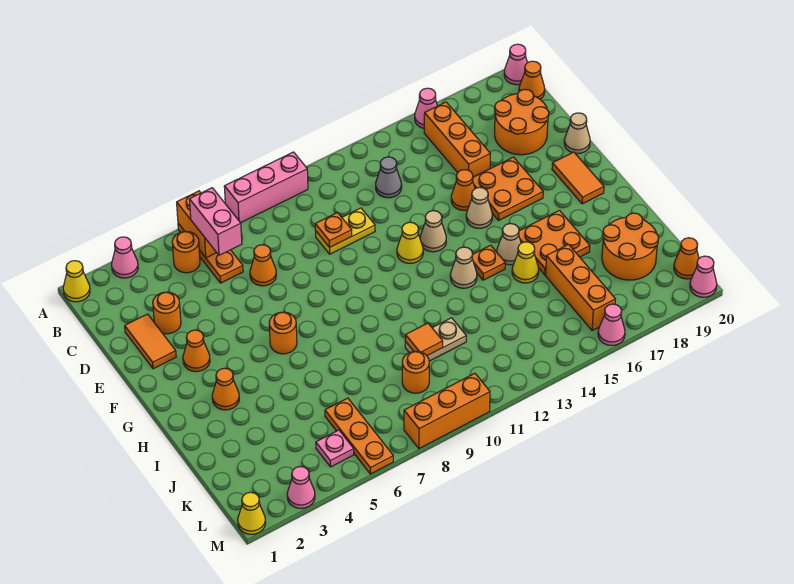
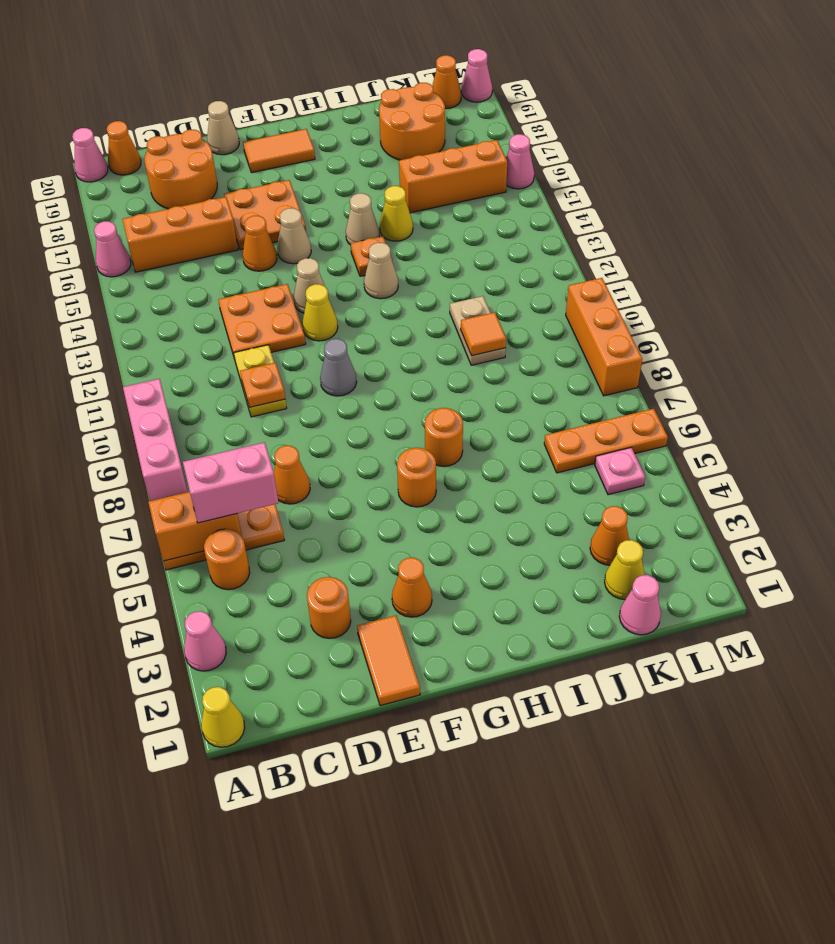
grey 1x1 cone [376,157,402,198] -> grey 1x1 cone moved to [320,339,357,396]
orange 1x2 tile [125,314,176,369] -> orange 1x2 tile turned to [357,616,420,706]
orange 1x1 cone [212,368,239,410] -> orange 1x1 cone moved to [590,506,629,565]
orange 2x2 plate [519,210,590,275] -> orange 2x2 plate moved to [218,284,306,359]
orange 1x1 round brick [402,351,429,393] -> orange 1x1 round brick moved to [425,408,463,466]
yellow 1x1 cone [238,492,266,534] -> yellow 1x1 cone moved to [605,540,645,600]
pink 1x1 cone [287,466,315,508] -> pink 1x1 cone moved to [619,575,661,635]

